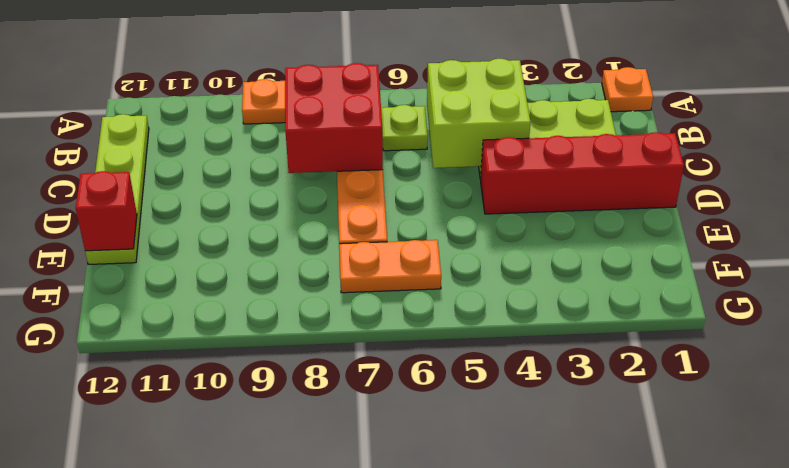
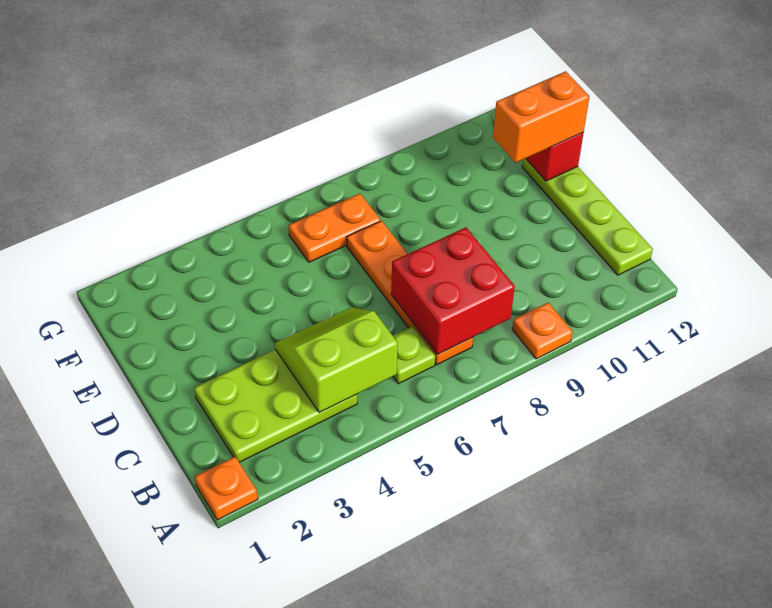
lime 2x2 brick [427,59,531,168] -> lime 2x2 slope [275,307,398,413]
red 1x4 brick [481,132,684,214] -> none
none -> orange 1x2 brick [493,71,590,163]

